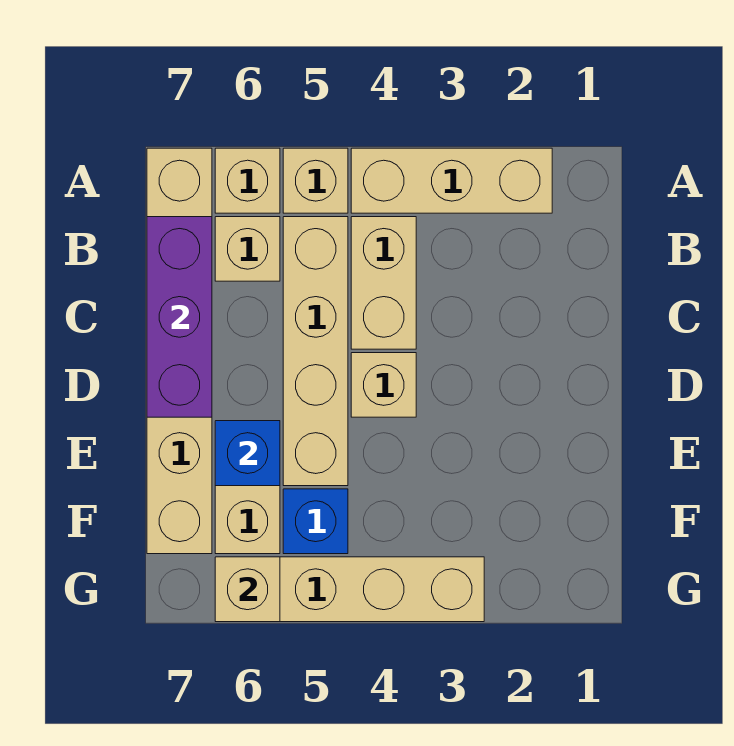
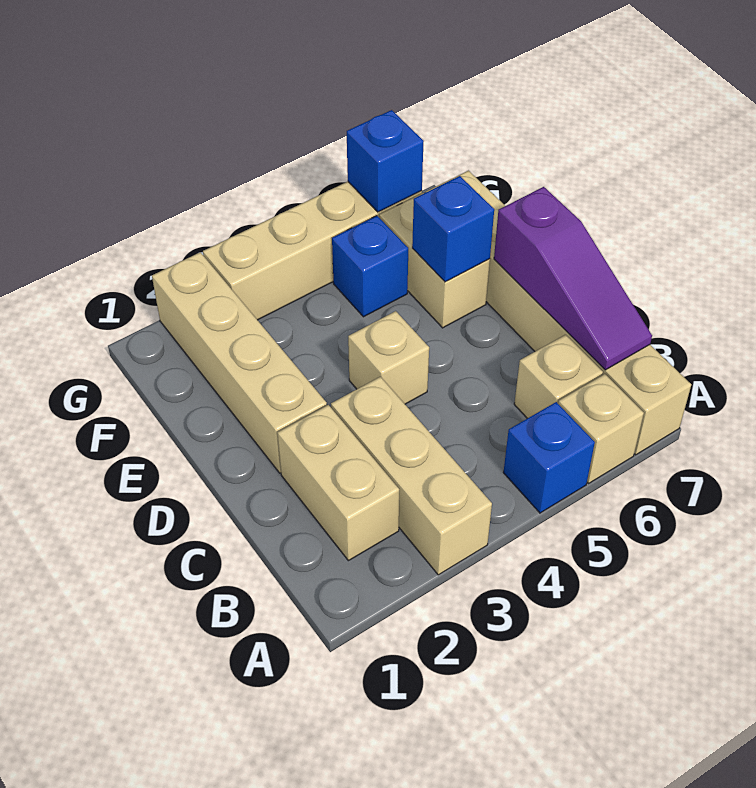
tan 1x3 brick [351,148,552,213] -> tan 1x3 brick turned to [331,377,492,575]
tan 1x1 brick [283,148,348,213] -> blue 1x1 brick [503,402,595,513]
tan 1x2 brick [351,217,416,349] -> tan 1x2 brick moved to [277,405,399,561]
tan 1x4 brick [283,217,348,486] -> tan 1x4 brick moved to [152,252,327,473]
purple 1x3 brick [147,217,212,417] -> purple 1x3 slope [494,187,652,370]
tan 1x1 brick [215,557,280,622] -> blue 1x1 brick [347,110,424,212]

